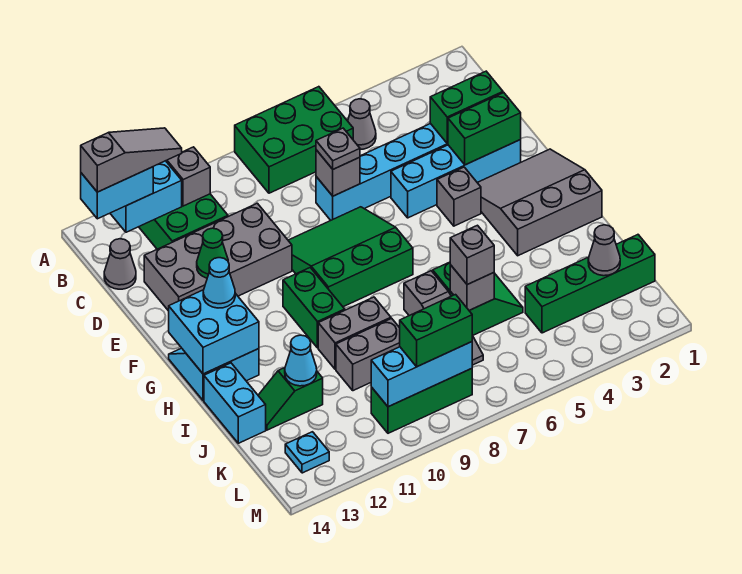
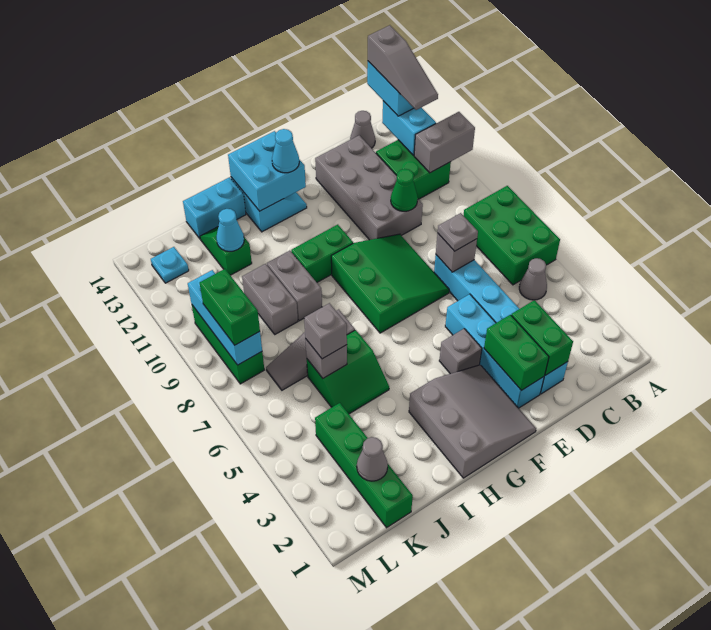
grey 1x1 brick [166,147,210,206] -> grey 1x2 brick [414,112,475,173]
green 1x1 cone [197,228,228,278] -> green 1x1 cone moved to [391,169,418,211]

